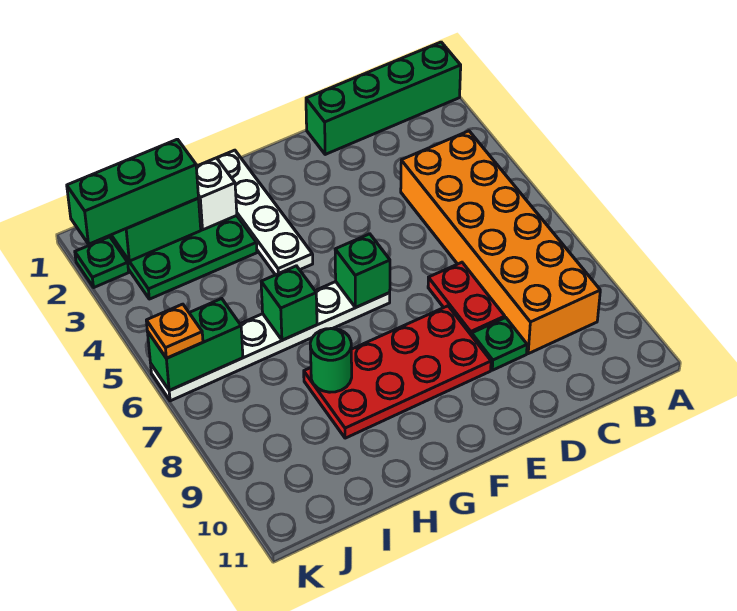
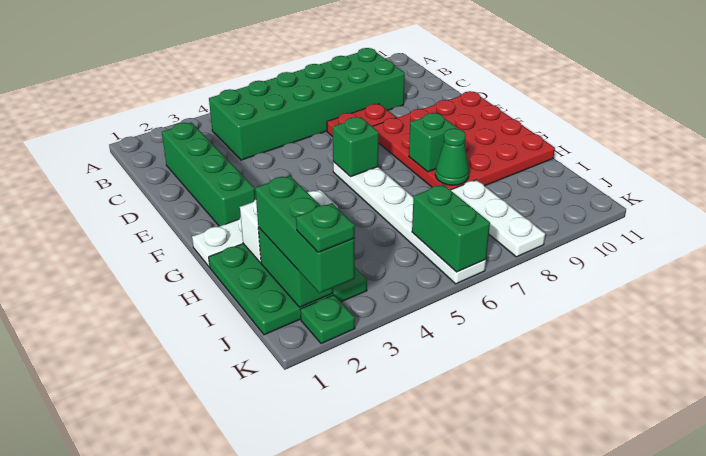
green 1x4 brick [306,42,461,154] -> green 1x4 brick moved to [162,122,255,226]
orange 2x6 brick [401,131,600,354] -> green 2x6 brick [209,48,405,160]
green 1x1 plate [472,318,527,370] -> green 1x1 plate moved to [296,203,355,253]
red 2x4 plate [304,306,491,438] -> red 4x4 plate [372,91,555,190]
green 1x1 brick [261,266,317,340] -> green 1x1 brick moved to [409,113,457,172]
green 1x1 round brick [310,328,352,392] -> green 1x1 cone [435,128,469,185]
none -> white 1x3 plate [451,180,545,257]
orange 1x1 plate [146,304,203,358] -> none

